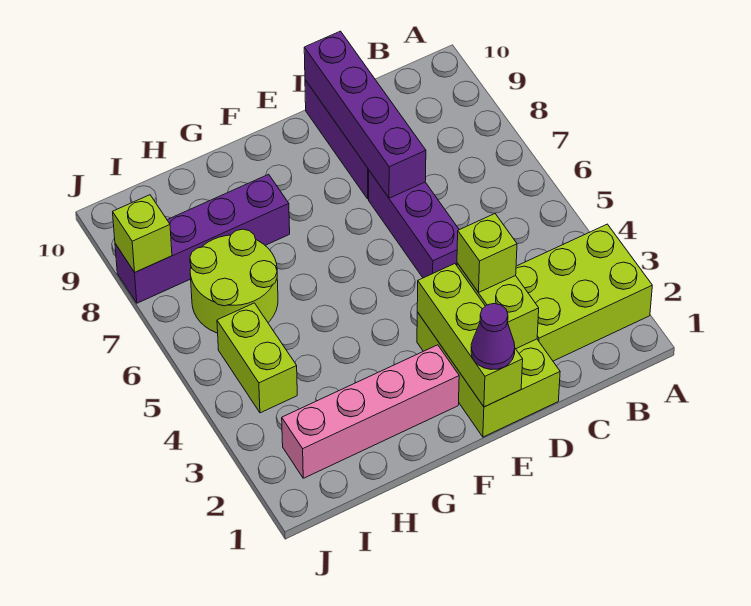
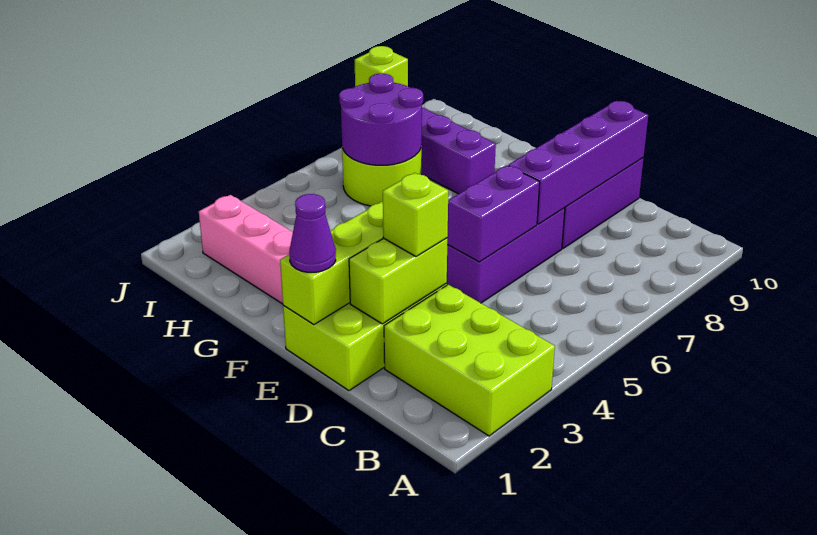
none -> purple 1x2 brick [447,165,540,262]
none -> purple 2x2 round brick [339,74,423,165]
lime 1x2 brick [217,303,297,413] -> none

